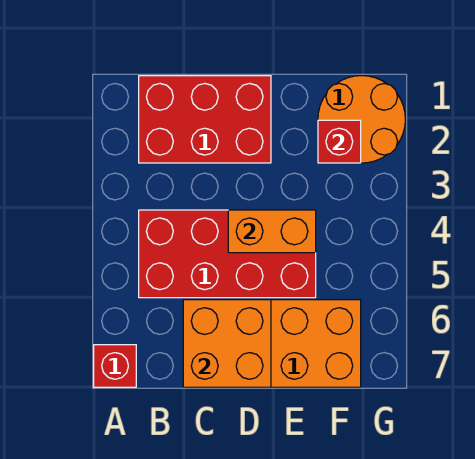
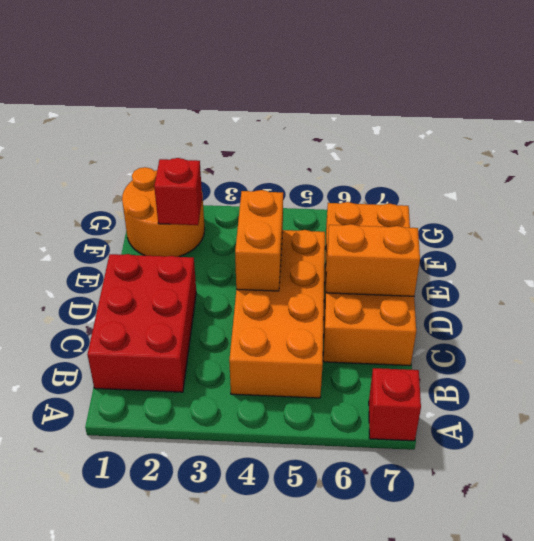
red 2x4 brick [139,210,316,298] -> orange 2x4 brick [229,230,325,398]
orange 2x2 brick [183,300,271,387] -> orange 1x2 brick [326,224,420,296]

